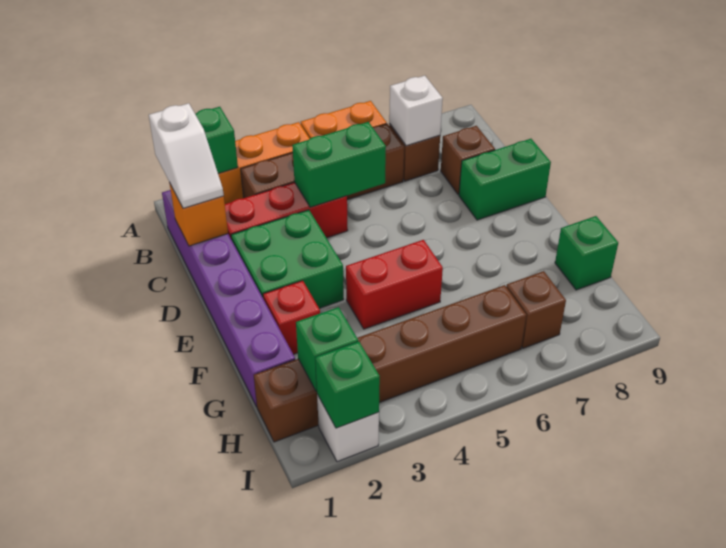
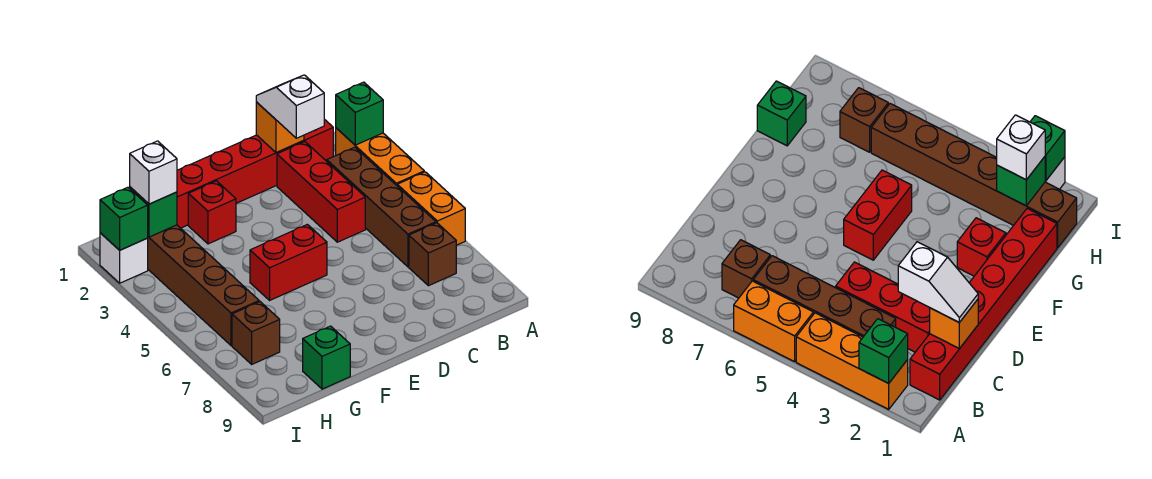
purple 1x6 brick [162,190,295,407] -> red 1x6 brick [177,119,333,228]
white 1x2 slope [149,103,224,208] -> white 1x2 slope turned to [256,75,324,138]
white 1x1 brick [389,76,443,146] -> white 1x1 brick moved to [130,141,177,204]
green 1x2 brick [292,122,386,207] -> none
brown 1x1 brick [441,126,495,195] -> none
green 2x2 brick [231,210,344,308] -> none
green 1x2 brick [459,139,551,220] -> none
red 1x2 brick [346,240,443,329] -> red 1x2 brick turned to [250,224,327,300]

